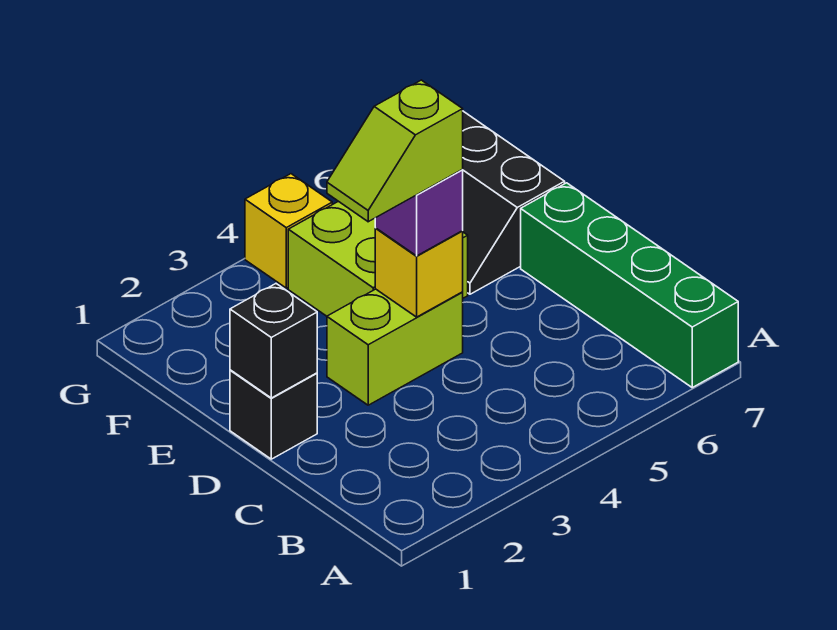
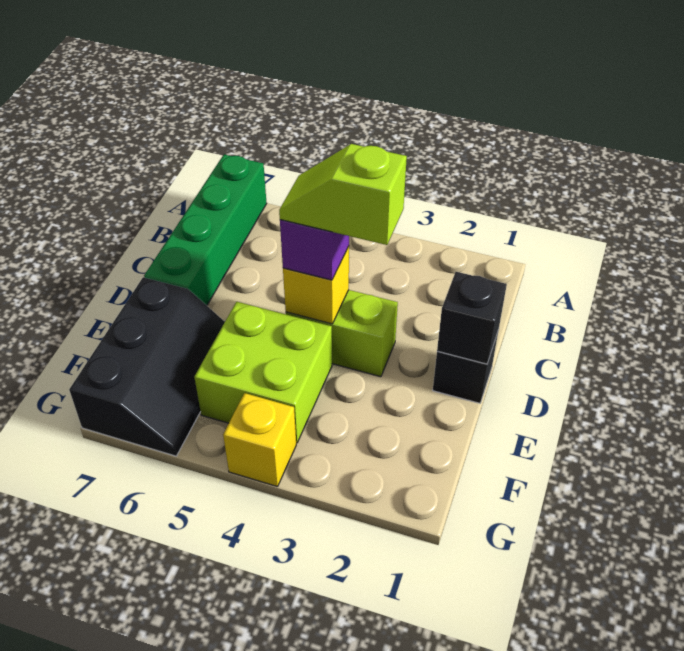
lime 1x2 slope [327,80,463,222] -> lime 1x2 slope turned to [279,144,407,245]

